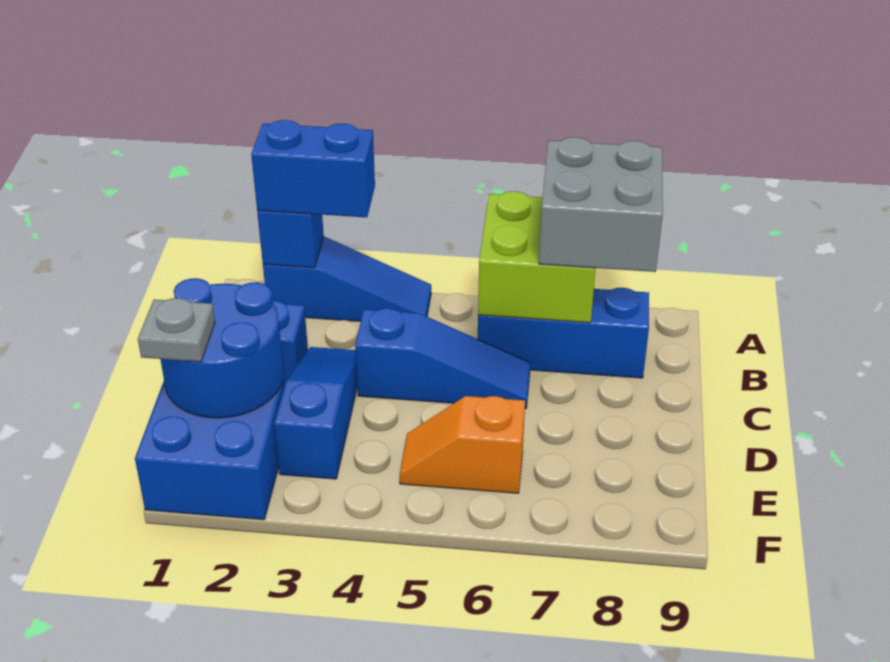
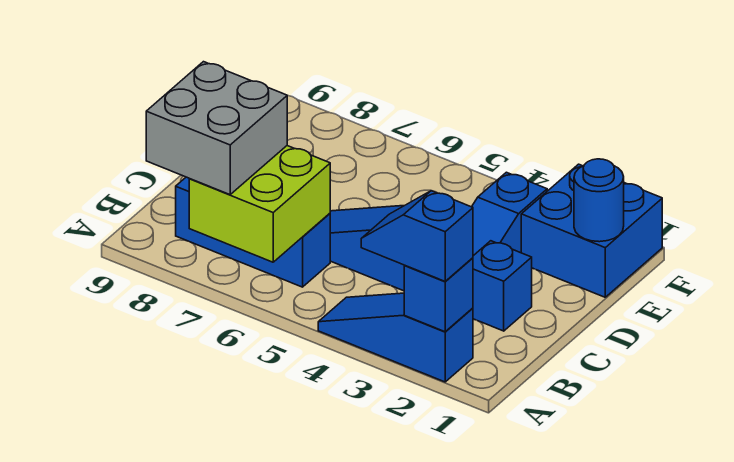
blue 1x2 brick [251,120,375,217] -> blue 1x2 slope [361,191,473,281]
blue 2x2 round brick [160,278,284,418] -> blue 1x1 round brick [574,159,624,242]
grey 1x1 plate [138,298,215,362] -> none
orange 1x2 slope [400,396,525,493] -> none

